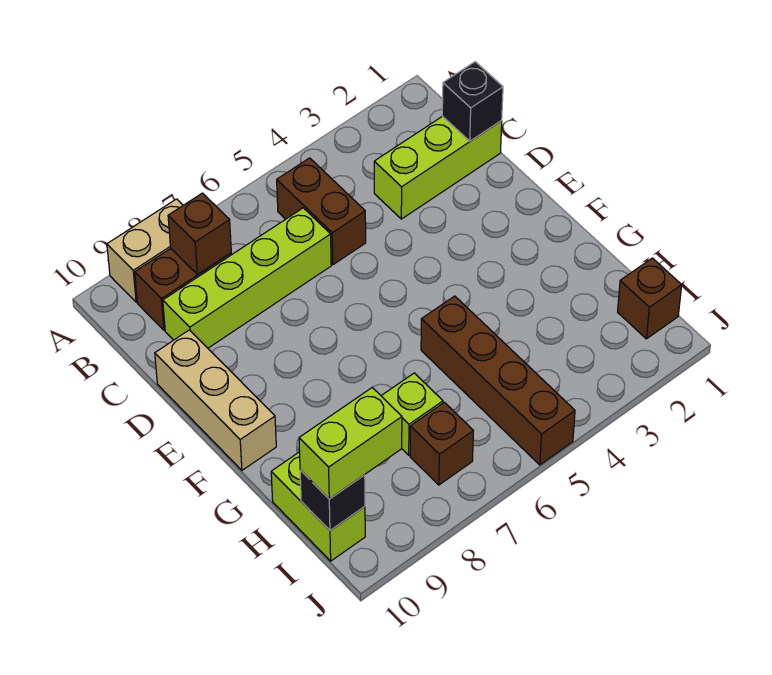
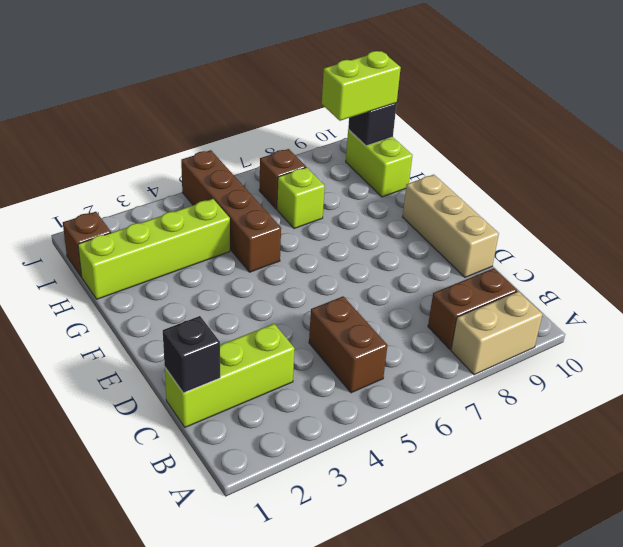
brown 1x1 brick [168,193,231,274] -> none
lime 1x4 brick [163,208,331,348] -> lime 1x4 brick moved to [78,199,230,299]

